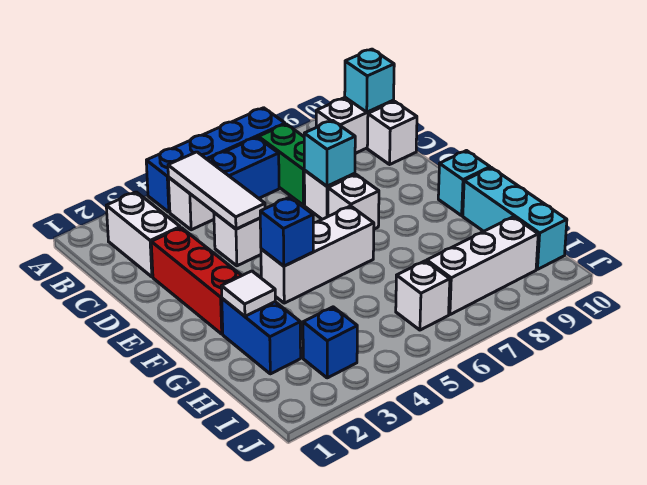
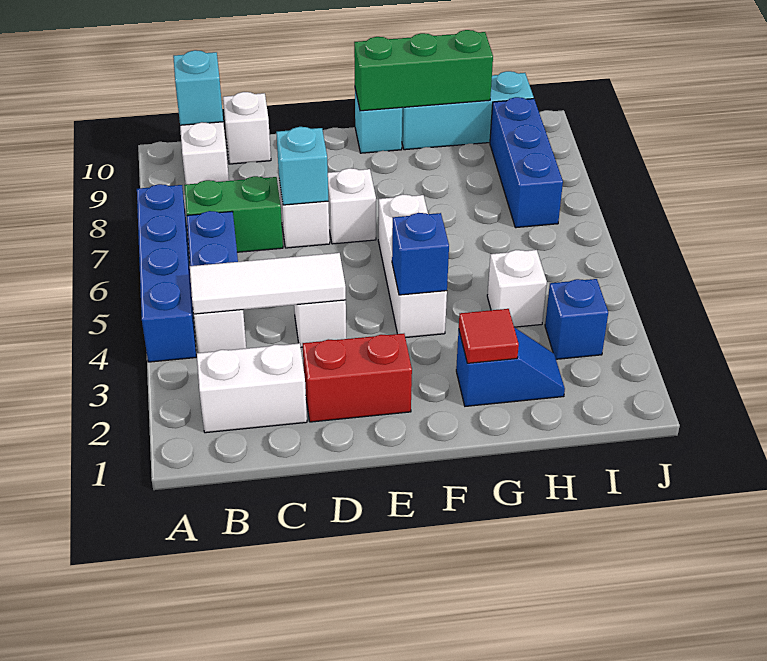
red 1x3 brick [151,228,242,334] -> red 1x2 brick [303,334,412,422]
none -> green 1x3 brick [354,30,493,111]
blue 1x2 brick [222,298,301,374] -> blue 1x2 slope [456,327,565,406]
white 1x1 tile [221,271,275,316] -> red 1x1 tile [459,309,519,363]
white 1x1 brick [396,261,450,330] -> white 1x1 brick moved to [487,250,547,327]
white 1x3 brick [427,217,538,315] -> blue 1x3 brick [490,97,563,228]

